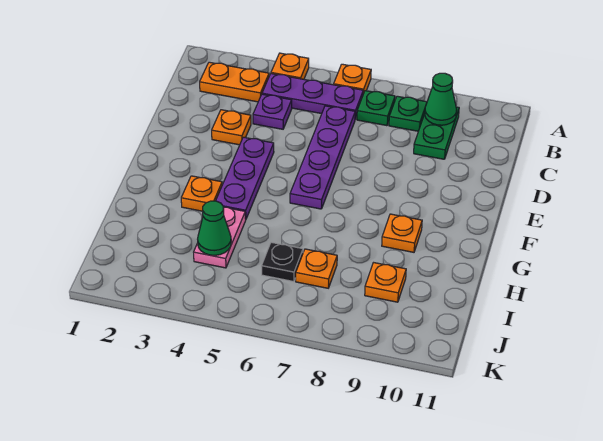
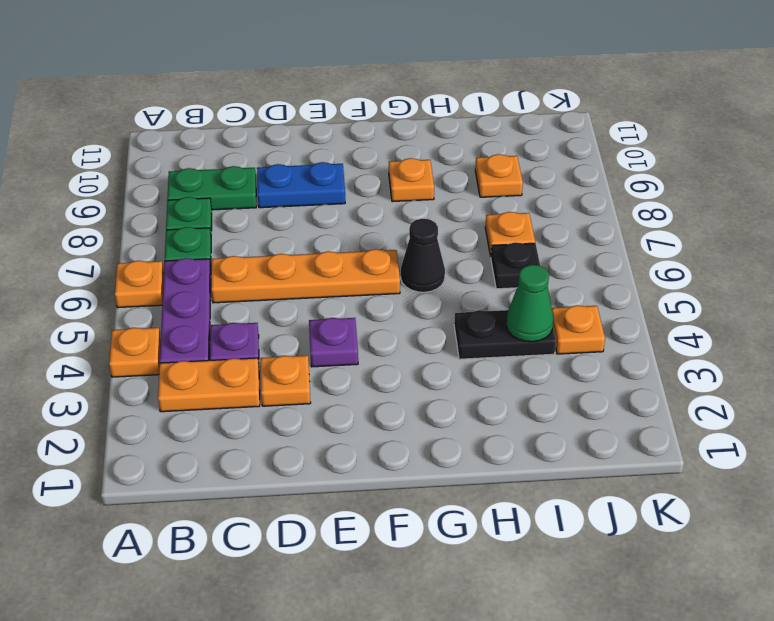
orange 1x2 plate [200,62,269,102] -> orange 1x2 plate turned to [158,358,260,412]
green 1x1 cone [425,73,457,125] -> none
purple 1x4 plate [290,106,355,209] -> orange 1x4 plate [211,249,400,303]
none -> blue 1x2 plate [257,162,345,208]
purple 1x3 plate [216,137,274,219] -> purple 1x1 plate [309,318,358,367]
orange 1x1 plate [181,176,222,211] -> orange 1x1 plate moved to [552,305,605,354]
none -> black 1x1 cone [401,218,445,292]
pink 1x2 plate [194,207,246,268] -> black 1x2 plate [454,310,556,359]

